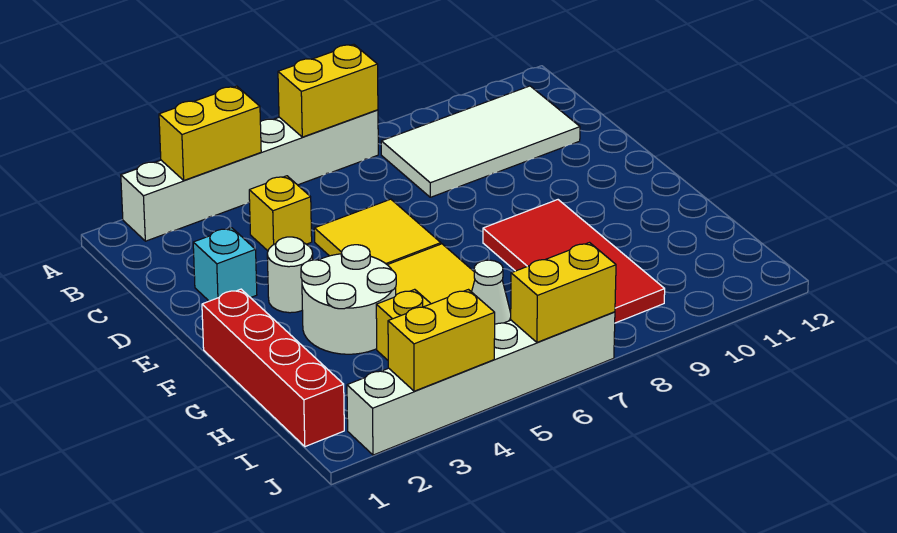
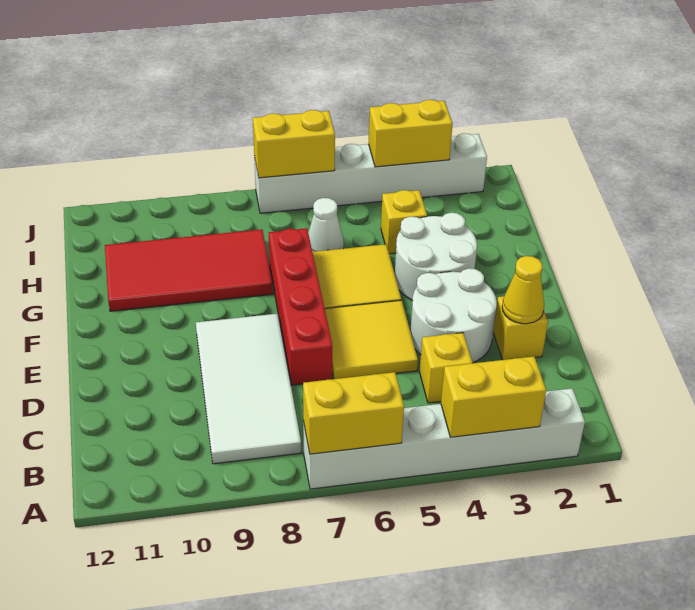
white 2x4 tile [381,86,580,197] -> white 2x4 tile turned to [196,314,301,464]
cyan 1x1 brick [193,228,257,301] -> yellow 1x1 brick [493,296,548,360]
none -> yellow 1x1 cone [502,256,544,324]
white 1x1 round brick [267,237,313,313] -> white 2x2 round brick [410,268,497,363]
red 1x4 brick [202,289,344,447] -> red 1x4 brick moved to [269,228,332,385]
red 2x4 tile [483,200,665,323] -> red 2x4 tile turned to [105,229,273,311]

